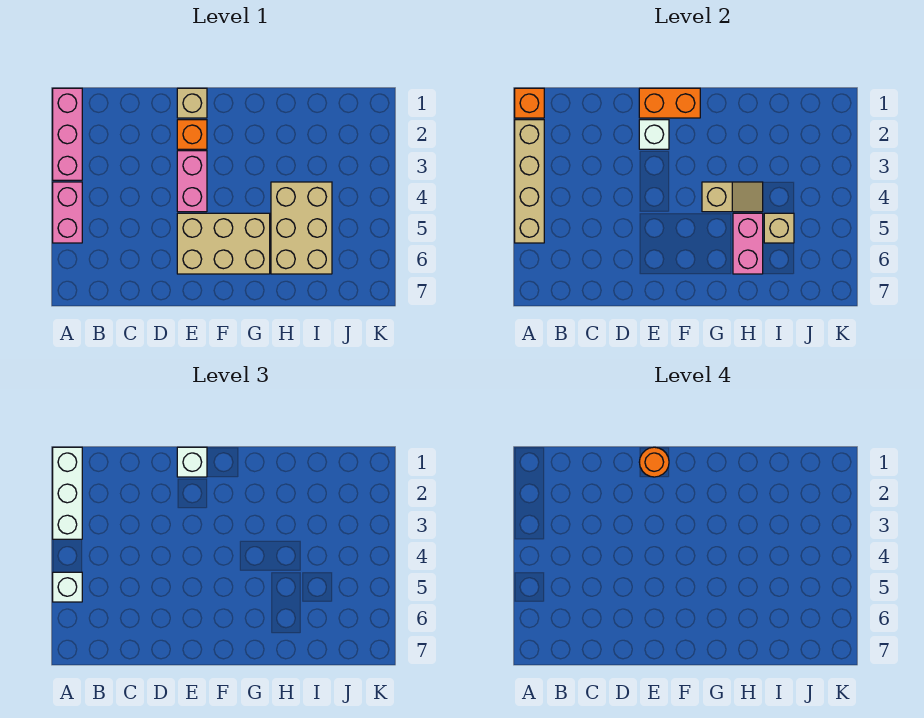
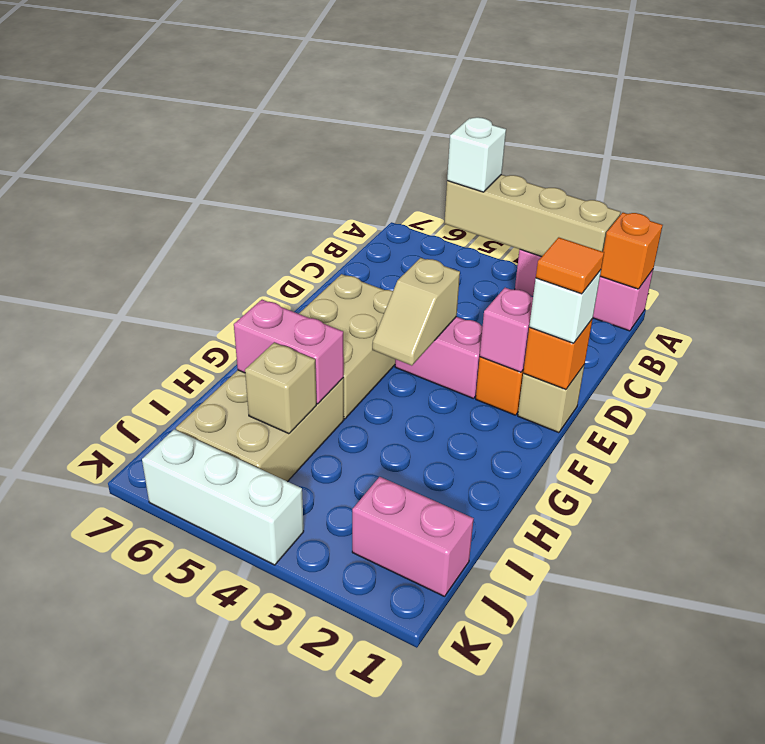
white 1x3 brick [53,447,82,539] -> white 1x3 brick moved to [142,429,304,565]
pink 1x2 brick [53,182,82,243] -> pink 1x2 brick moved to [352,477,474,596]
orange 1x2 brick [639,88,700,118] -> orange 1x1 brick [523,319,593,389]
orange 1x1 round brick [639,447,669,477] -> orange 1x1 tile [536,237,604,294]
white 1x1 brick [639,120,669,149] -> pink 1x1 brick [480,288,533,372]
tan 1x2 slope [702,182,763,212] -> tan 1x2 slope moved to [372,258,460,366]
tan 2x3 brick [271,182,332,274] -> tan 2x3 brick turned to [176,370,344,482]

